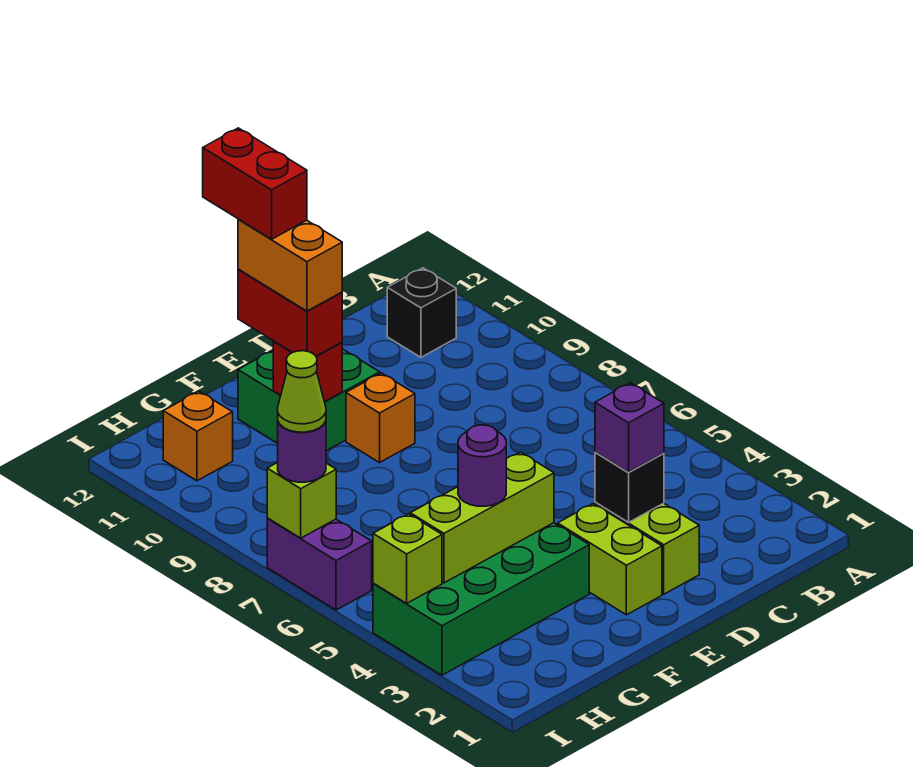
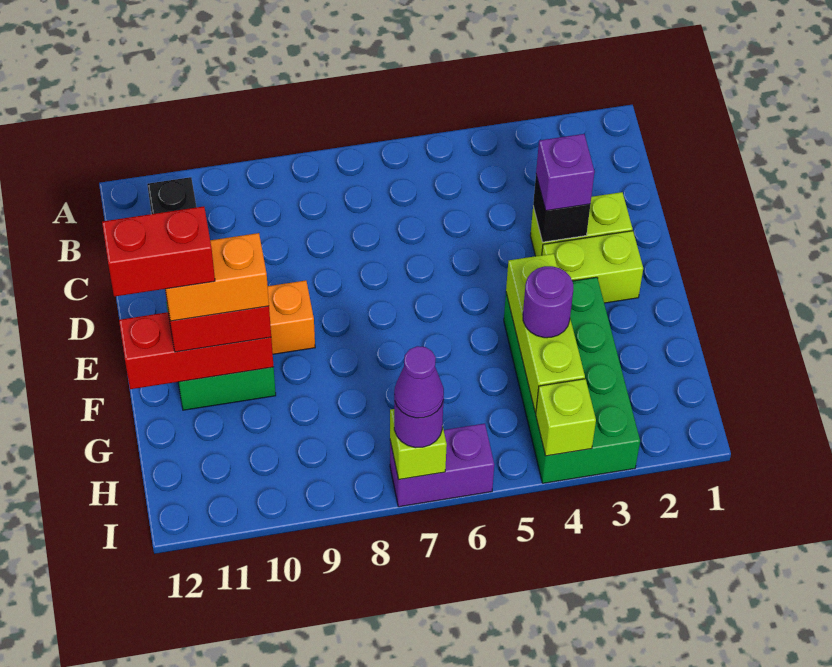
red 1x1 brick [273,341,342,402] -> red 1x3 brick [119,312,274,389]
orange 1x1 brick [163,391,233,481] -> none
lime 1x1 cone [278,351,326,432] -> purple 1x1 cone [394,346,444,418]

